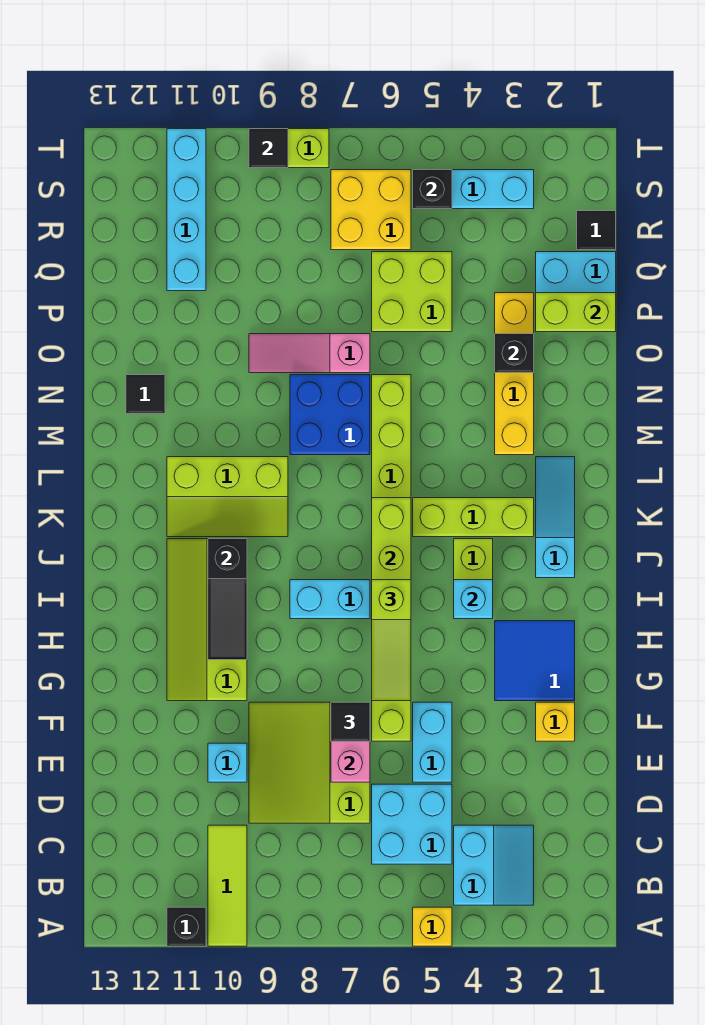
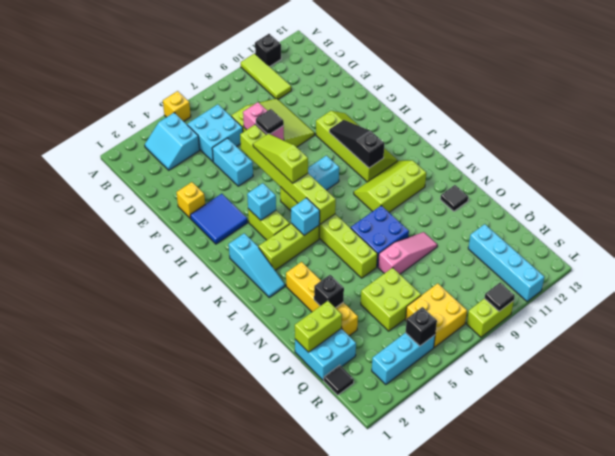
cyan 1x1 brick [208,743,247,782] -> cyan 1x1 brick moved to [291,198,320,235]

